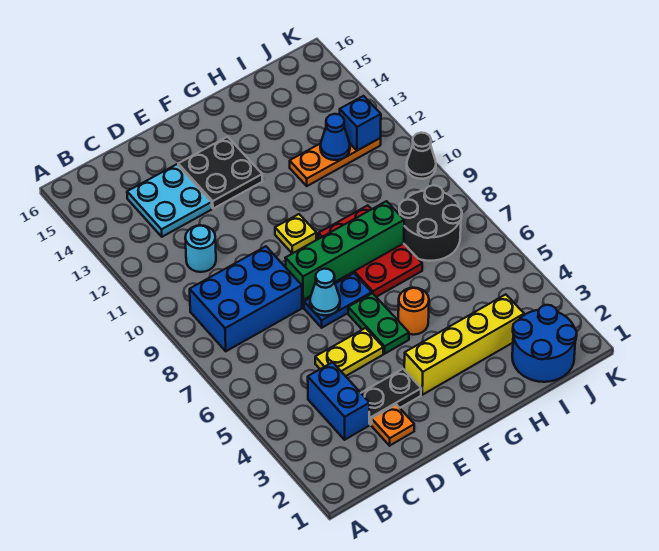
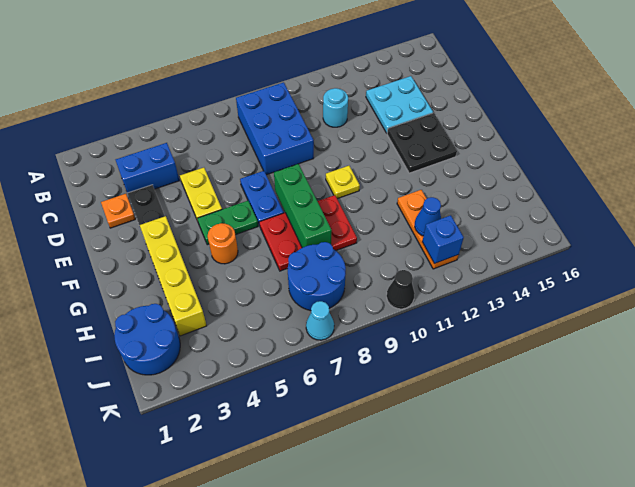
cyan 1x1 cone [310,269,340,315] -> cyan 1x1 cone moved to [306,301,334,340]
green 1x4 brick [285,201,404,300] -> green 1x3 brick [274,164,332,248]
black 2x2 round brick [399,185,462,261] -> blue 2x2 round brick [288,242,346,311]

